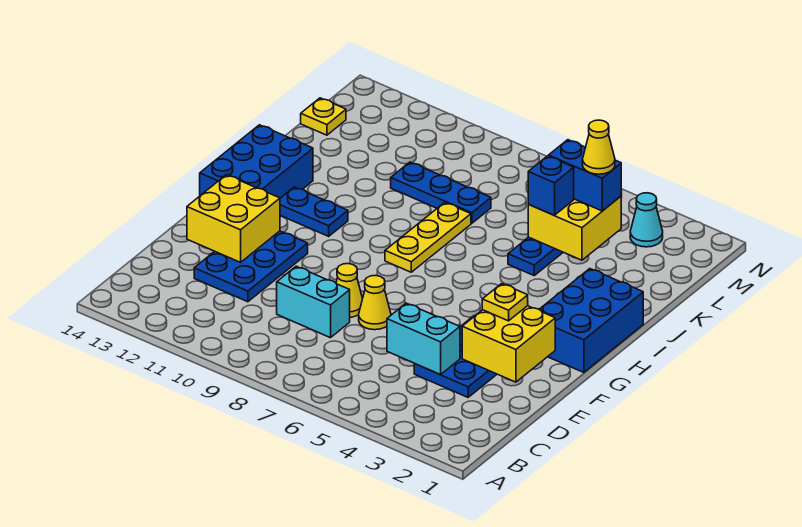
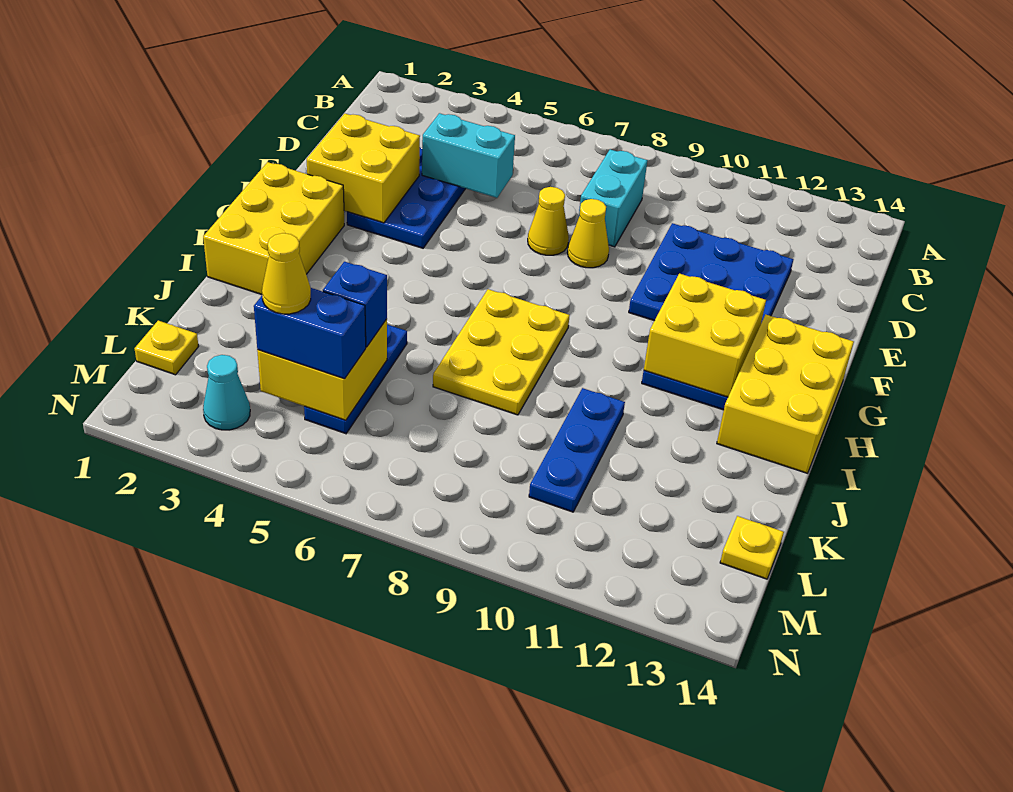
cyan 1x2 brick [277,266,350,338] -> cyan 1x2 brick turned to [579,149,648,247]
blue 2x3 plate [194,231,308,302] -> blue 3x3 plate [629,223,794,323]
yellow 2x2 brick [187,175,280,262] -> yellow 2x2 brick moved to [644,274,766,397]
yellow 1x1 plate [482,284,528,321] -> yellow 1x1 plate moved to [135,321,199,375]
blue 2x3 brick [539,269,643,373] -> yellow 2x3 brick [203,162,344,295]
blue 2x3 brick [200,125,313,198] -> yellow 2x3 brick [717,314,854,473]
yellow 1x3 plate [385,202,471,272] -> yellow 2x3 plate [433,289,570,415]
blue 1x3 plate [391,162,491,223] -> blue 1x3 plate turned to [529,388,625,512]

